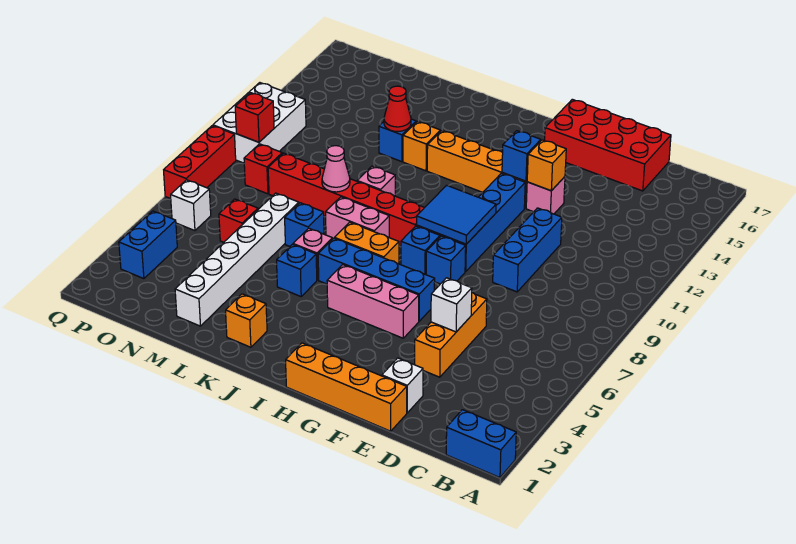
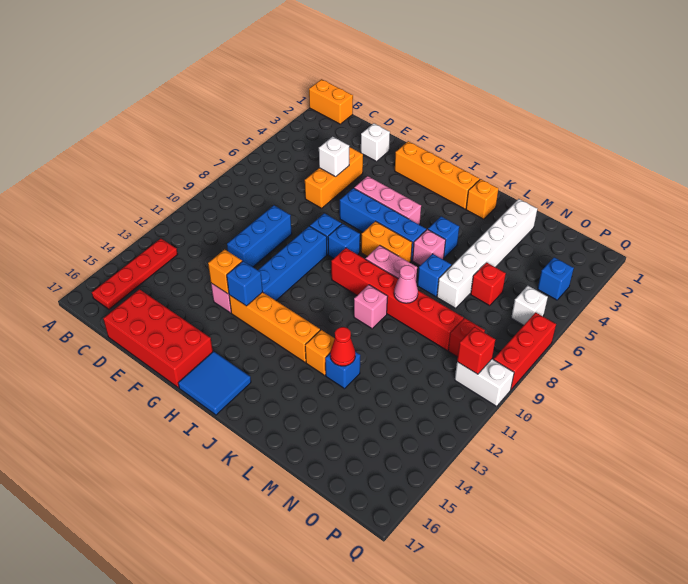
blue 1x2 brick [446,410,516,478] -> orange 1x2 brick [309,79,353,124]
none -> red 1x4 plate [92,239,178,309]
orange 1x4 brick [286,343,407,431] -> orange 1x4 brick moved to [395,141,480,209]
blue 2x2 tile [417,185,496,244] -> blue 2x2 tile moved to [178,351,251,415]
blue 1x2 brick [119,211,177,279] -> blue 1x1 brick [538,257,574,300]
white 2x3 brick [213,83,306,163] -> white 1x2 brick [455,359,514,406]

